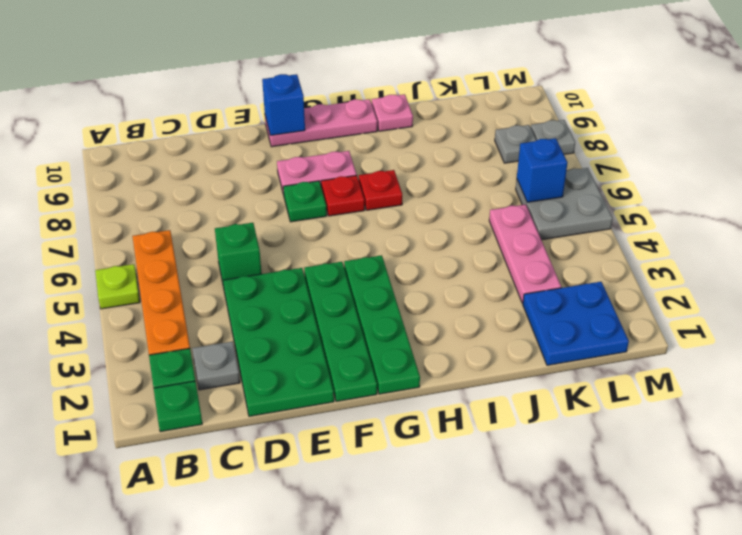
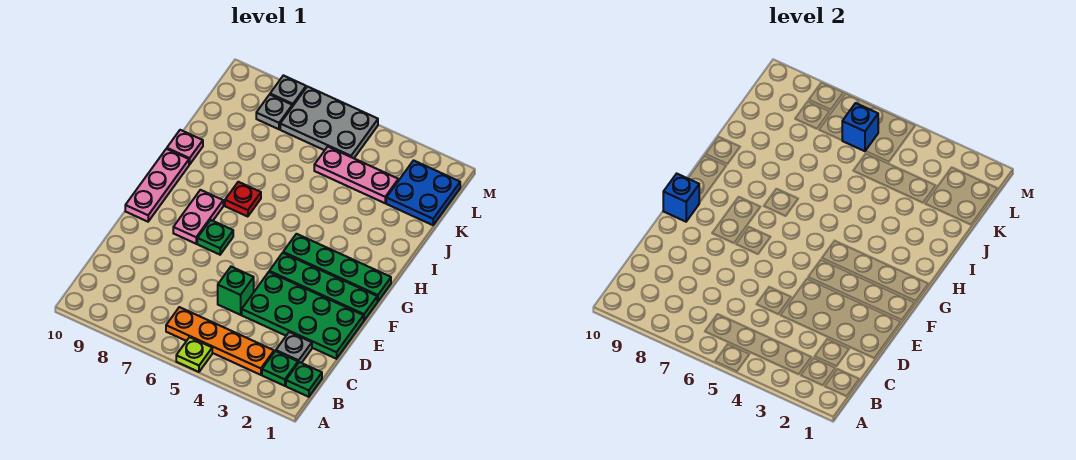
red 1x1 plate [321,175,365,216] -> none
grey 2x2 plate [516,168,613,240] -> grey 2x3 plate [280,86,378,158]

